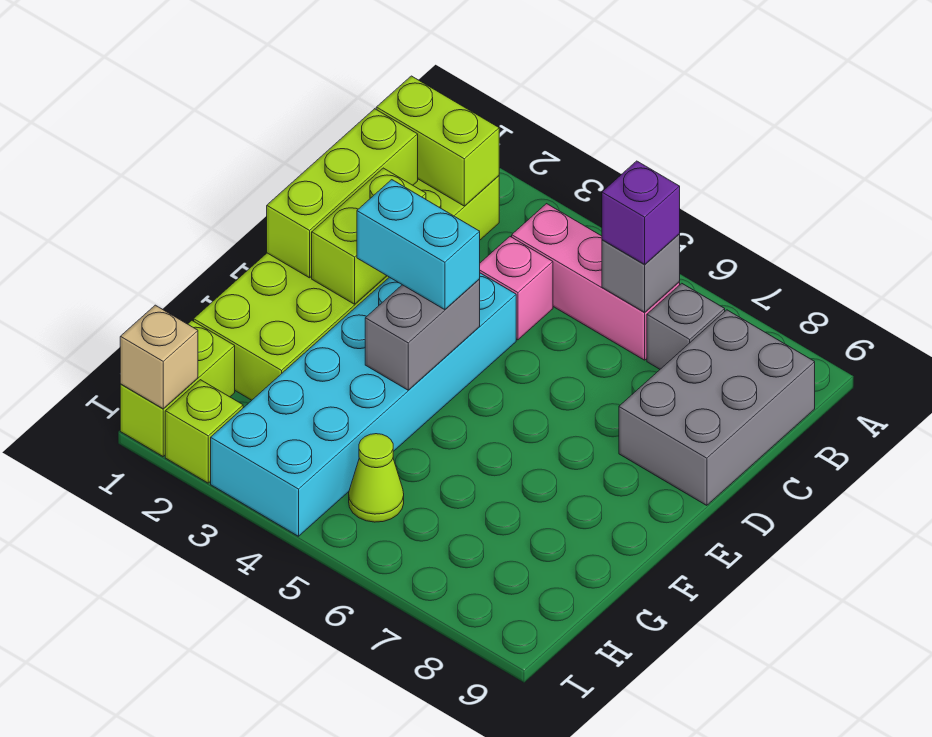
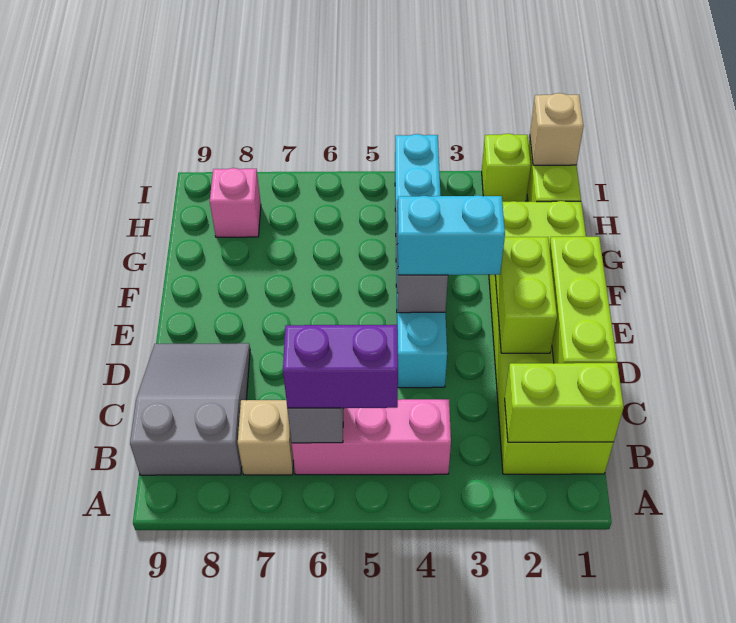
purple 1x1 brick [602,161,680,264] -> purple 1x2 brick [283,325,398,408]
grey 1x1 brick [647,283,725,369] -> tan 1x1 brick [238,400,293,475]
grey 2x3 brick [619,310,815,505] -> grey 2x3 slope [130,343,250,475]
pink 1x1 brick [480,237,553,340] -> pink 1x1 brick moved to [210,168,261,237]
cyan 2x6 brick [211,273,516,536] -> cyan 1x6 brick [395,134,447,388]
lime 1x1 cone [349,434,404,522] -> none

